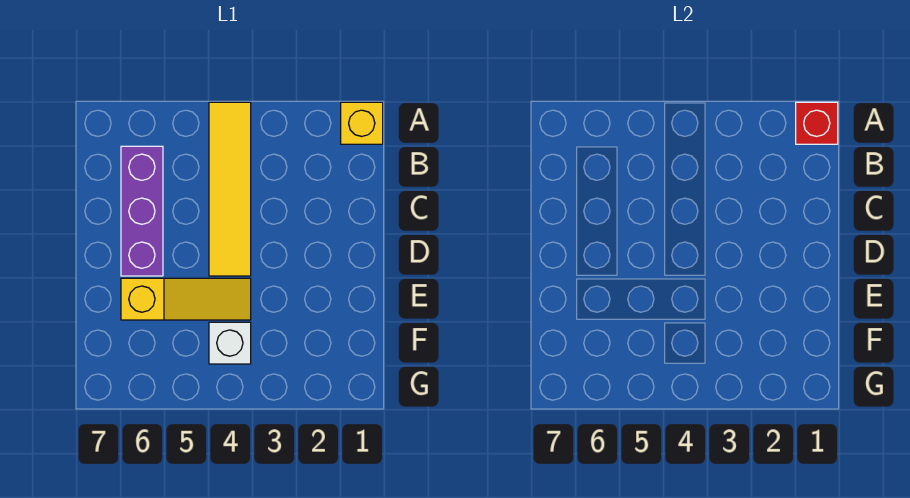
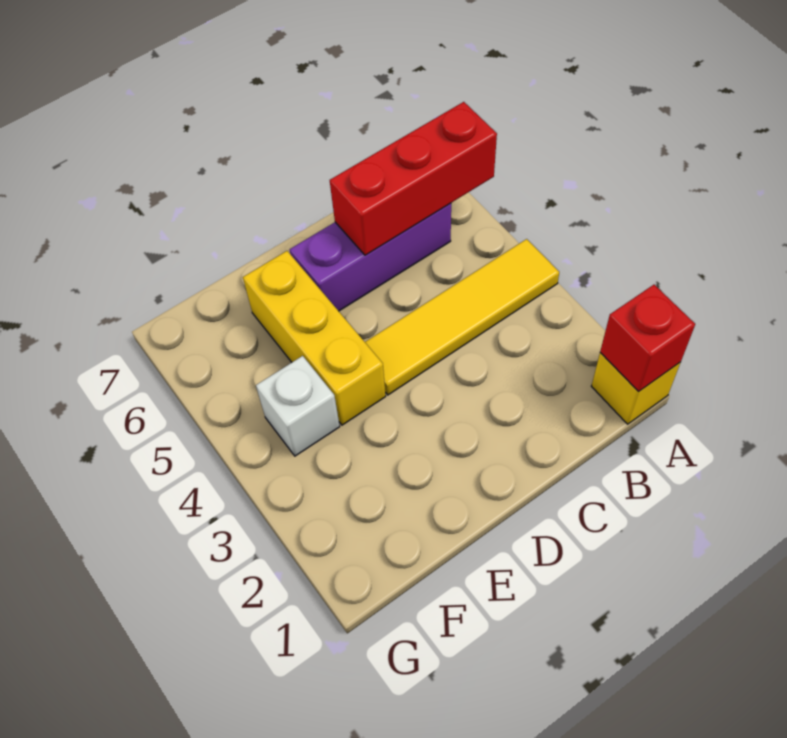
none -> red 1x3 brick [330,102,497,255]
yellow 1x3 slope [121,278,251,320] -> yellow 1x3 brick [243,251,386,425]

